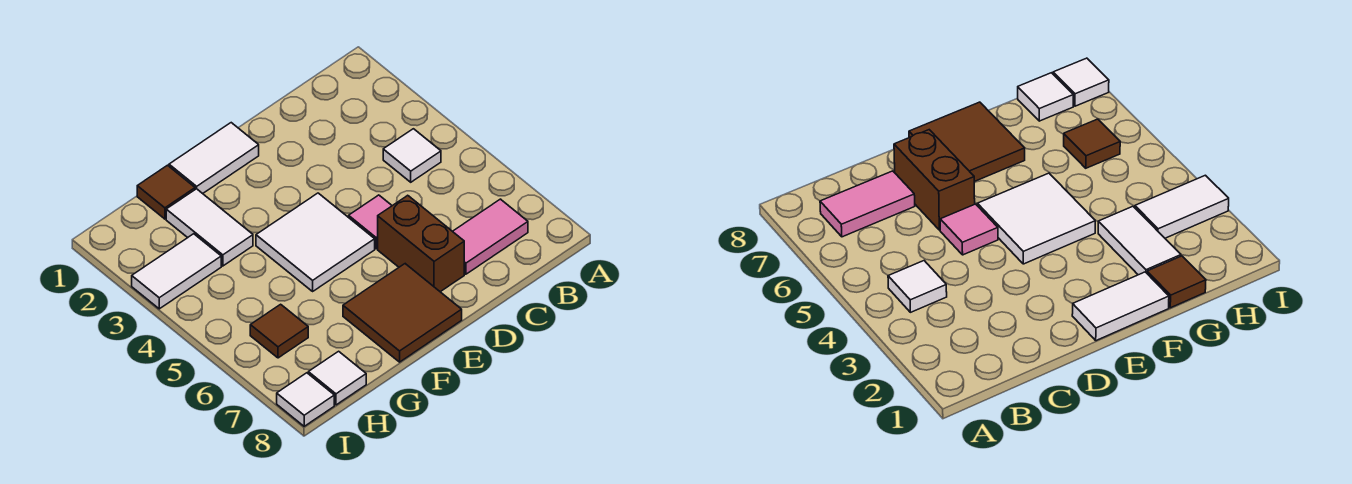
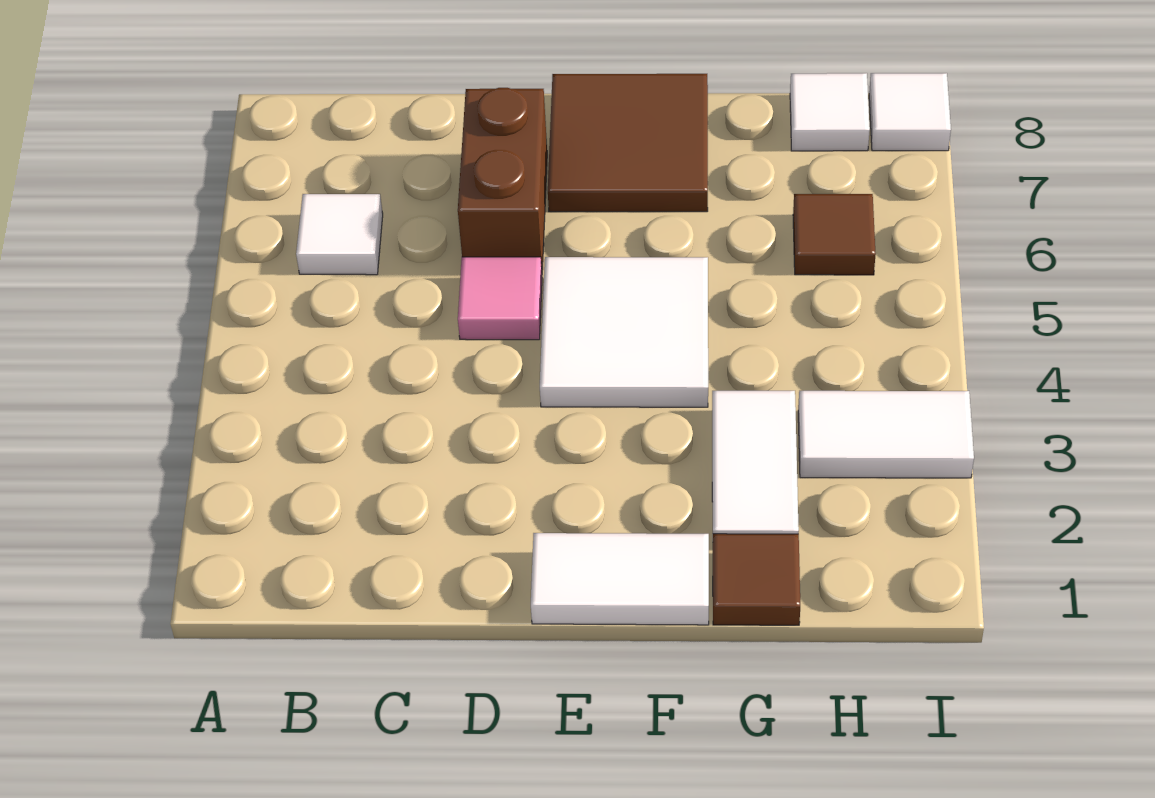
white 1x1 tile [383,129,441,182] -> white 1x1 tile moved to [296,194,383,275]
pink 1x2 tile [453,199,528,274] -> none

